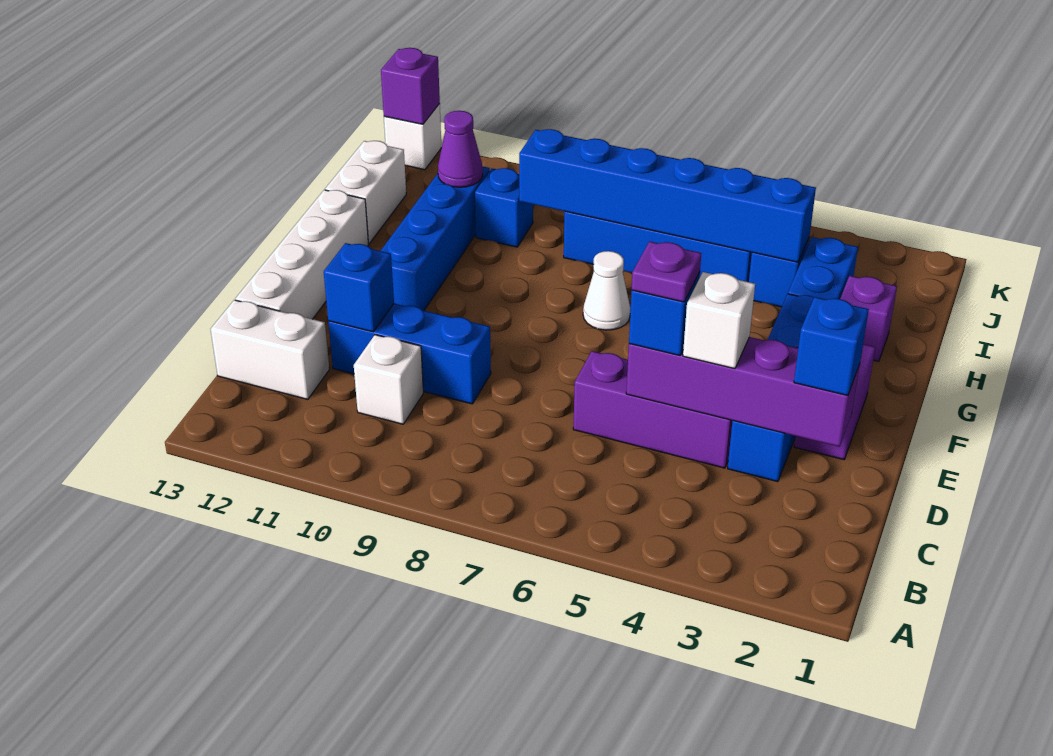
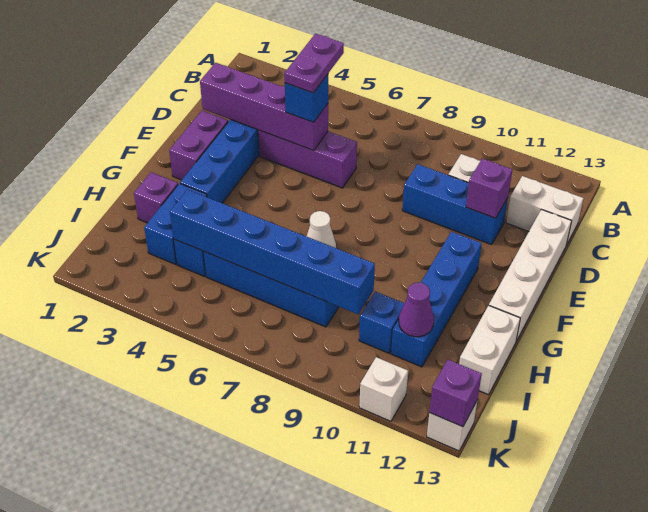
blue 1x1 brick [794,297,869,396] -> none
white 1x1 brick [683,272,755,369] -> white 1x1 brick moved to [359,357,408,421]
purple 1x1 plate [632,242,701,302] -> purple 1x2 plate [284,34,344,93]
blue 1x1 brick [324,243,394,332] -> purple 1x1 brick [466,158,512,218]

